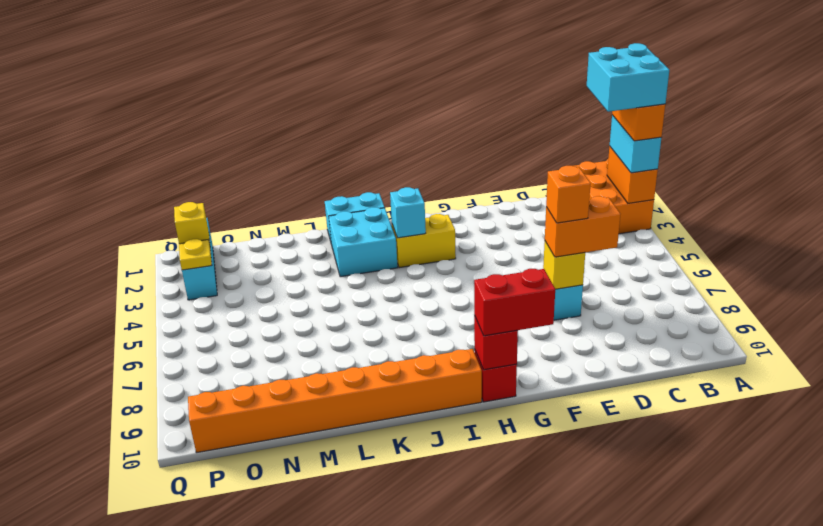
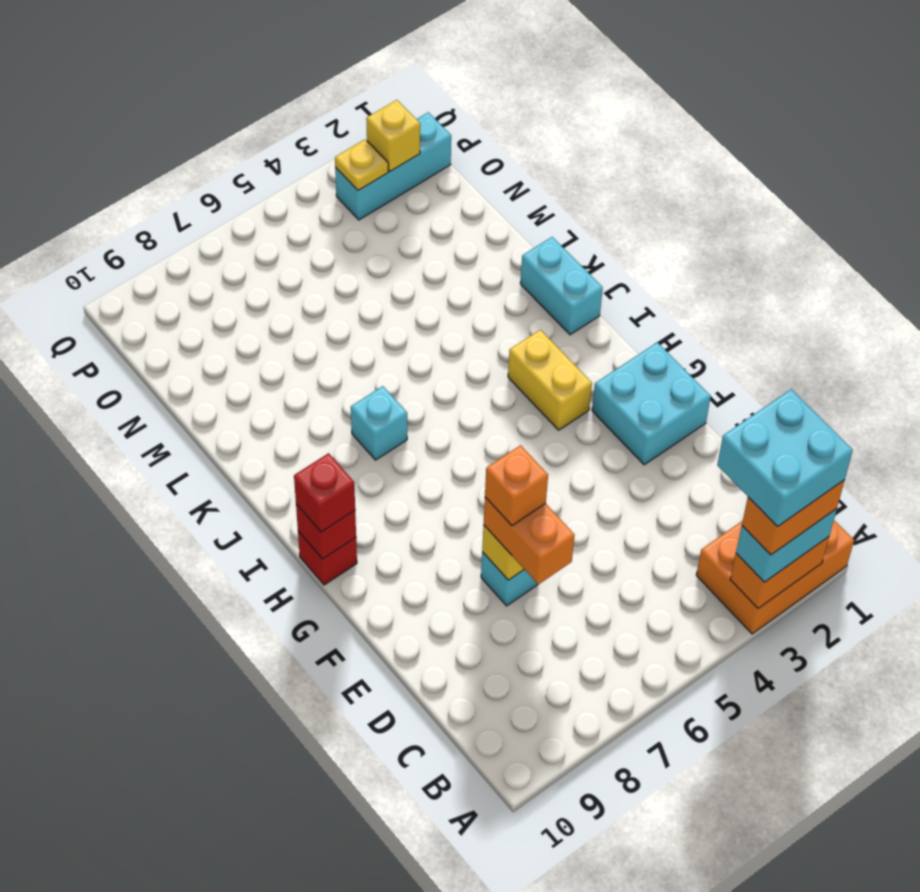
red 1x2 brick [474,268,556,336] -> red 1x1 brick [294,453,355,532]
cyan 1x1 brick [390,187,426,238] -> cyan 1x1 brick moved to [351,386,407,460]
orange 1x8 brick [188,349,482,453] -> none
cyan 2x2 brick [329,207,398,277] -> cyan 2x2 brick moved to [592,342,711,465]

